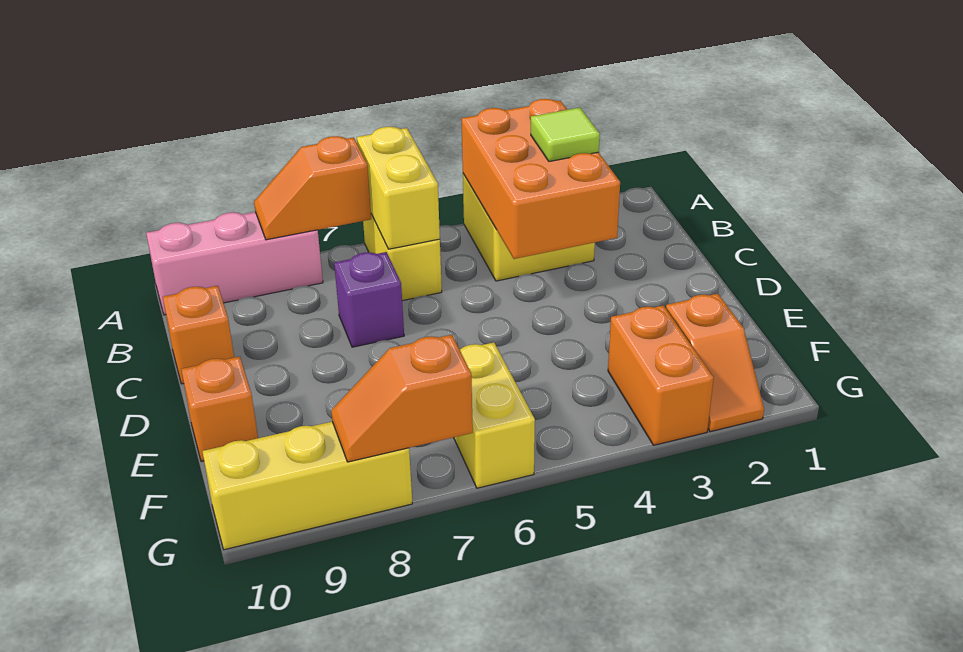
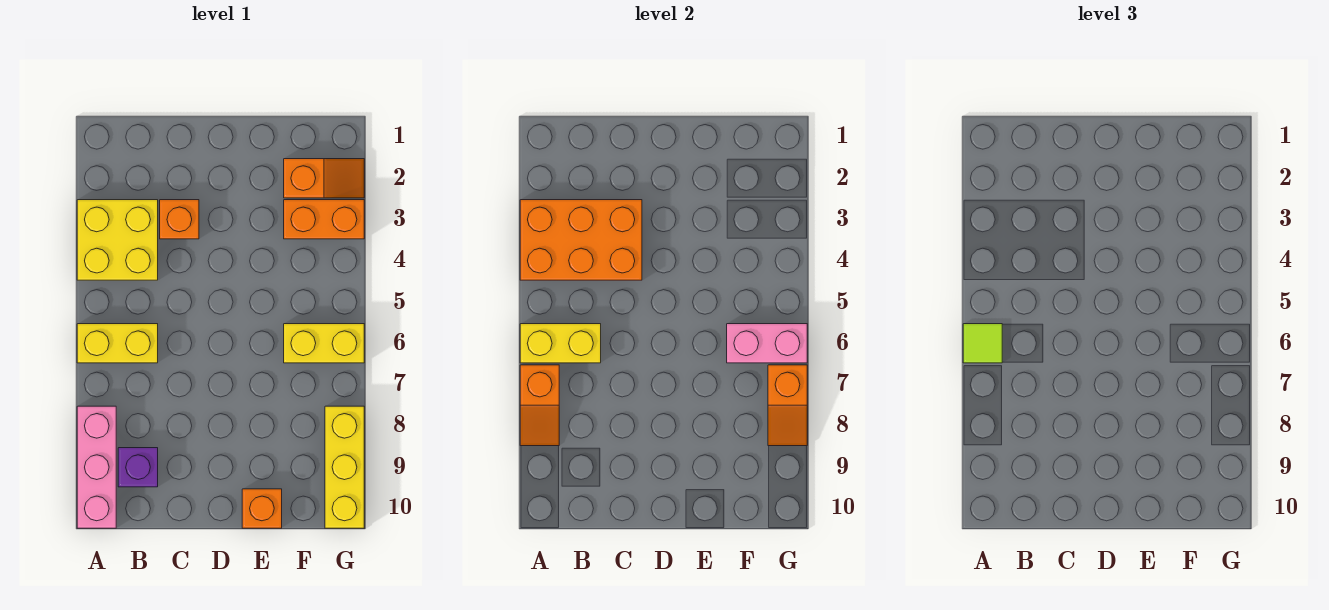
lime 1x1 tile [531,108,600,161] -> lime 1x1 tile moved to [963,324,1002,363]
purple 1x1 brick [334,252,404,347] -> purple 1x1 brick moved to [118,448,158,487]
orange 1x1 brick [163,286,234,384] -> orange 1x1 brick moved to [160,200,199,239]
none -> pink 1x2 brick [727,324,807,363]

